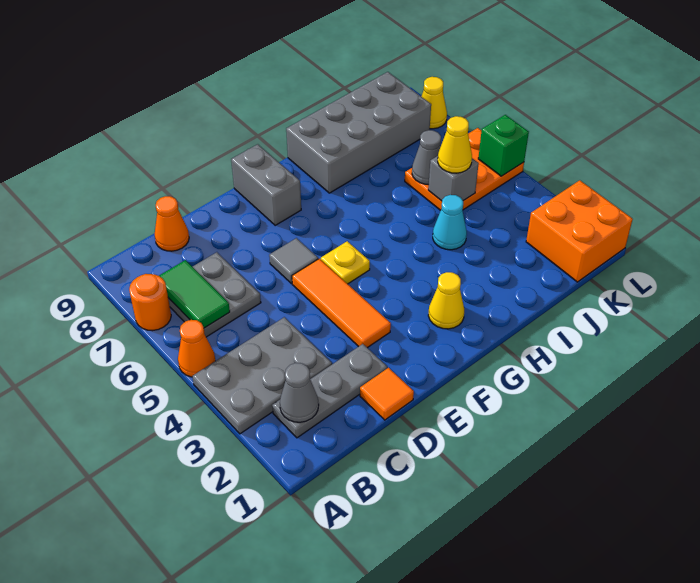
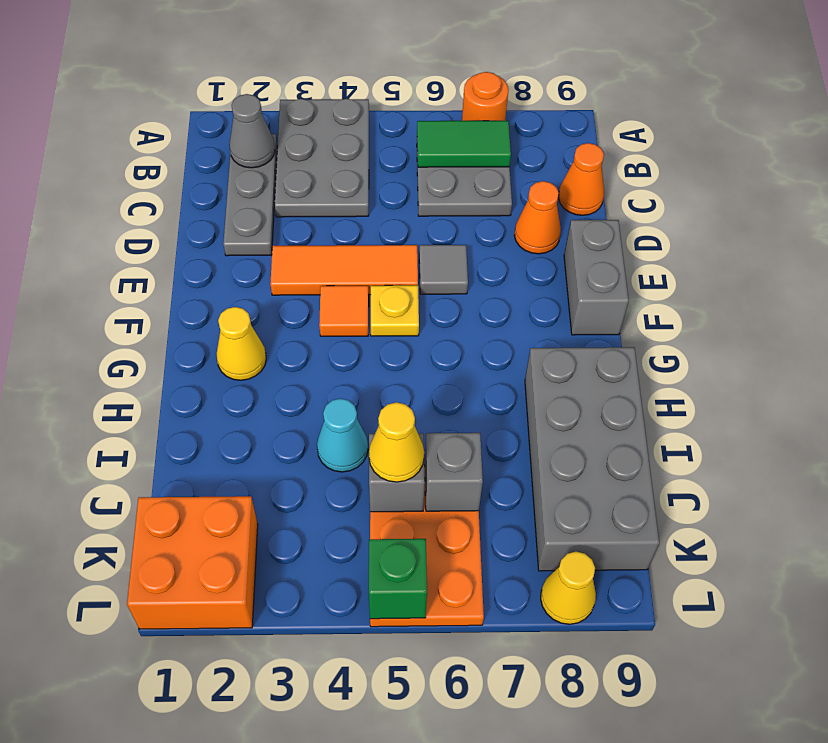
orange 1x1 cone [178,320,215,377] -> orange 1x1 cone moved to [514,181,561,254]
orange 1x1 tile [360,368,414,420] -> orange 1x1 tile moved to [319,286,369,336]
grey 1x2 brick [231,144,301,225] -> grey 1x2 brick turned to [564,220,629,335]
grey 1x1 cone [412,130,441,184] -> grey 1x1 brick [425,433,483,511]

